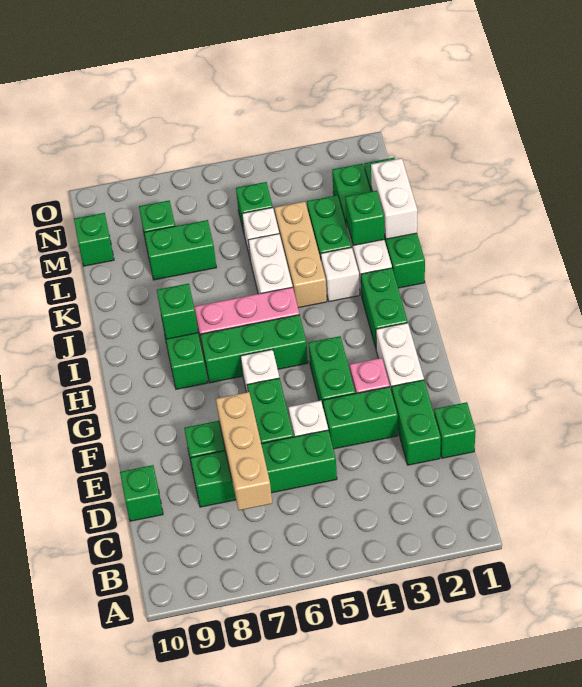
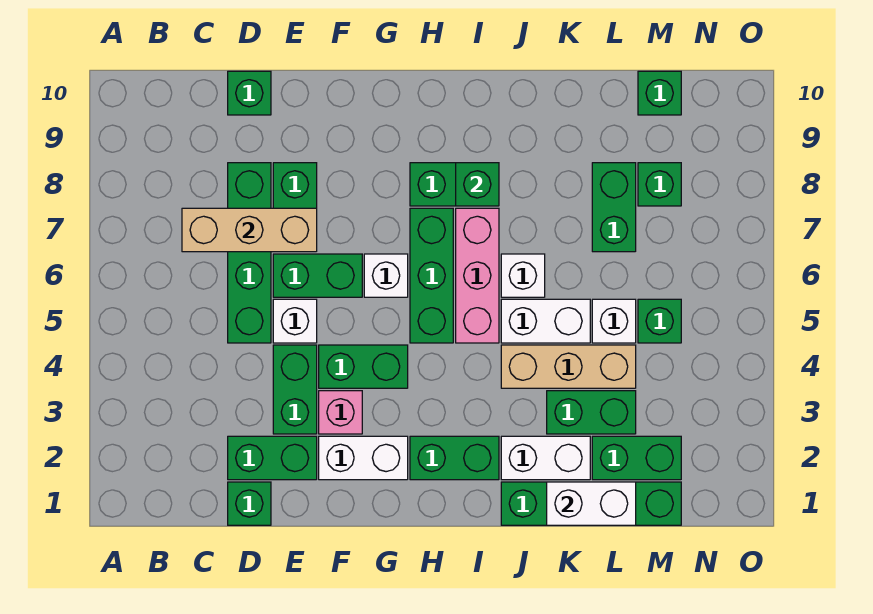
white 1x1 brick [321,247,360,302] -> white 1x1 brick moved to [501,254,545,297]
green 1x1 brick [345,191,384,246] -> none

